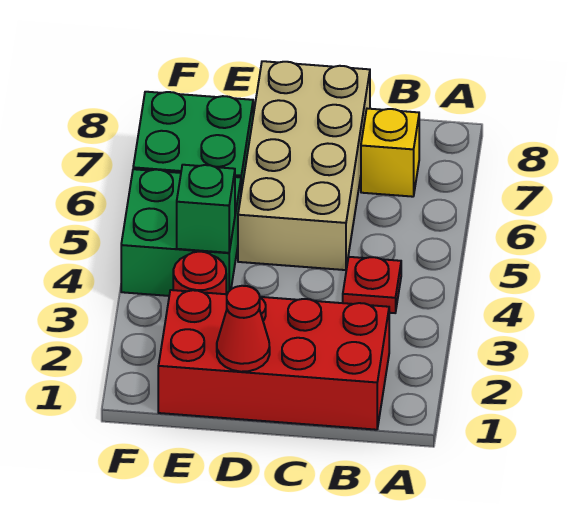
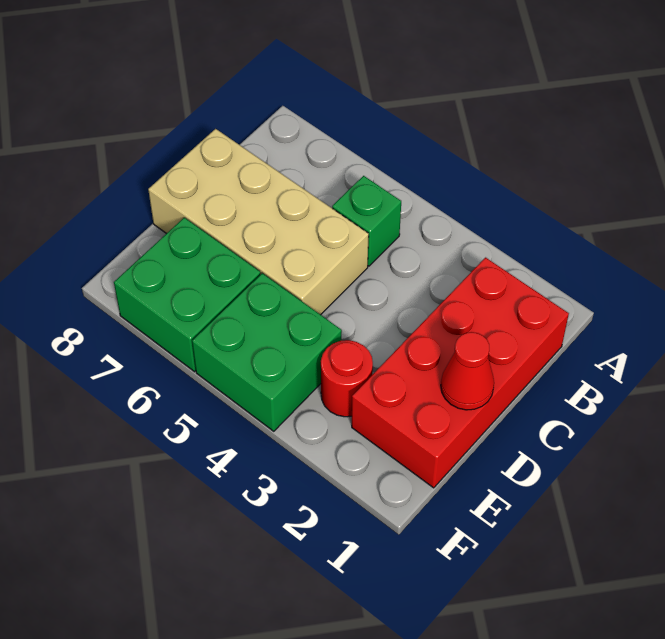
red 1x1 plate [343,257,401,313] -> none
yellow 1x1 brick [361,109,419,197] -> none
green 1x1 brick [177,165,235,253] -> green 1x1 brick moved to [332,176,401,266]

